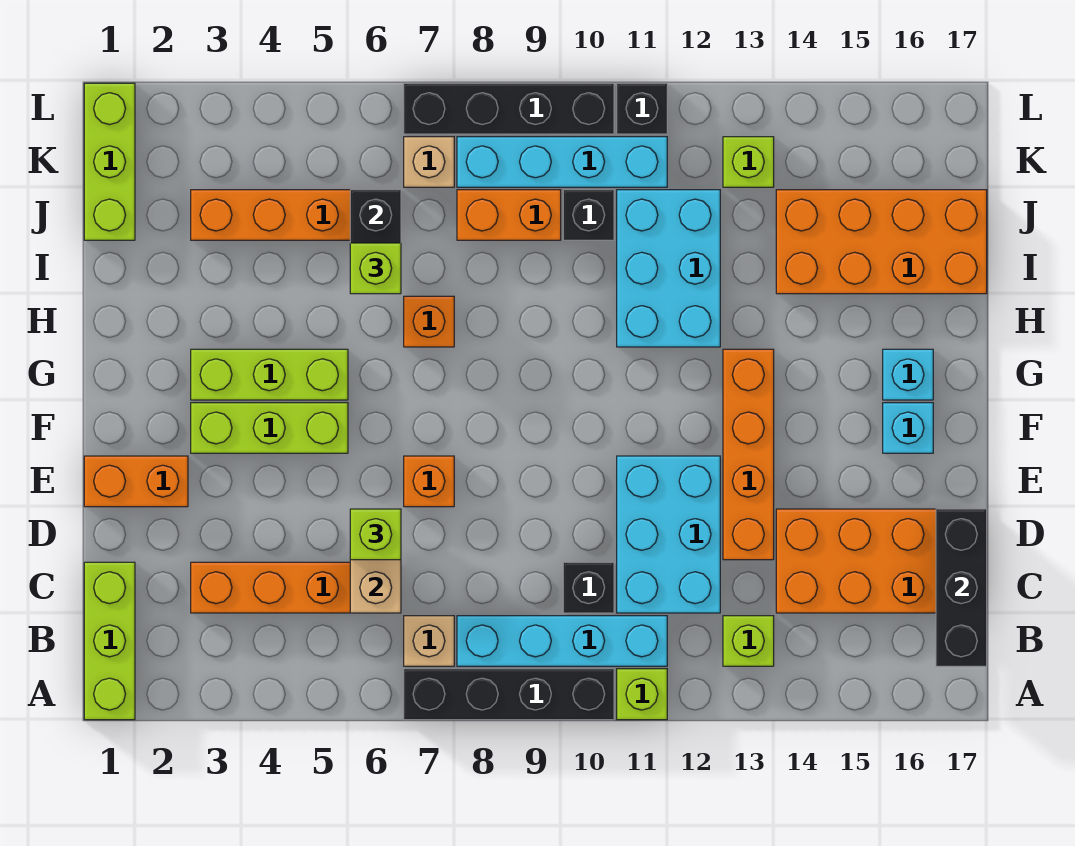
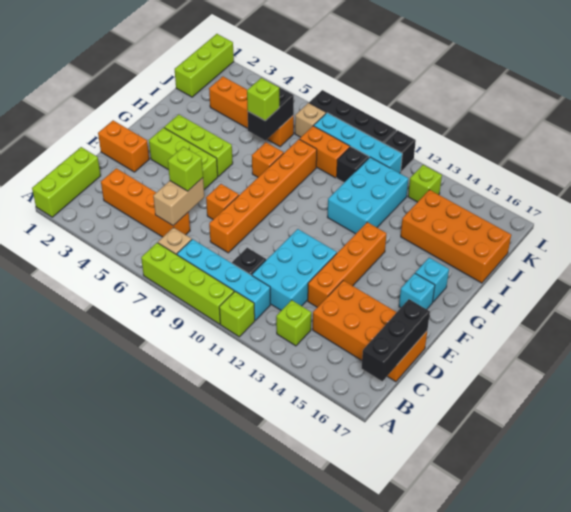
black 1x4 brick [404,669,614,720] -> lime 1x4 brick [141,243,234,324]
none -> orange 1x6 brick [209,139,317,253]

